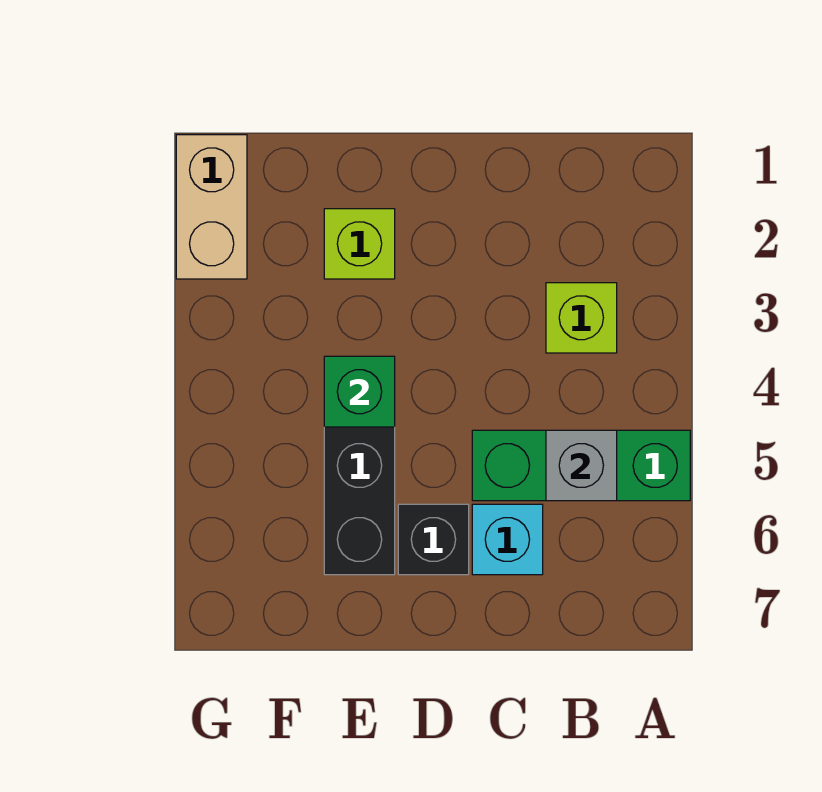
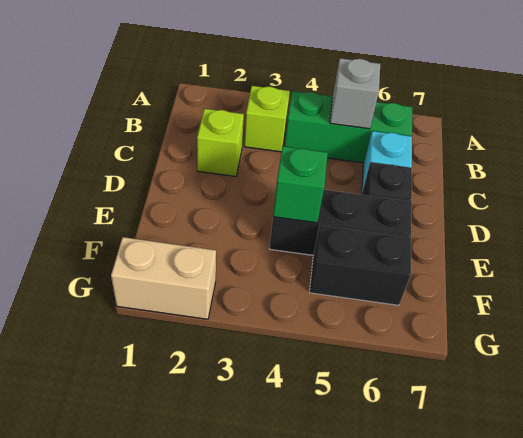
green 1x3 brick [472,430,690,501] -> green 1x3 brick turned to [285,91,412,163]
lime 1x1 brick [324,209,395,279] -> lime 1x1 brick moved to [197,109,244,176]
none -> black 1x2 brick [309,225,411,305]

